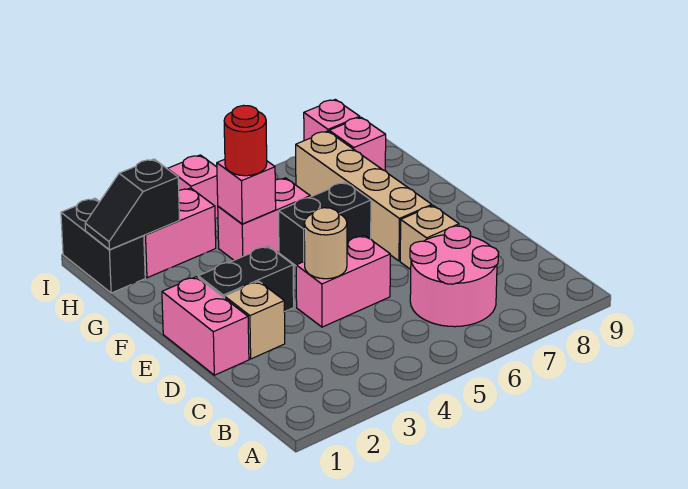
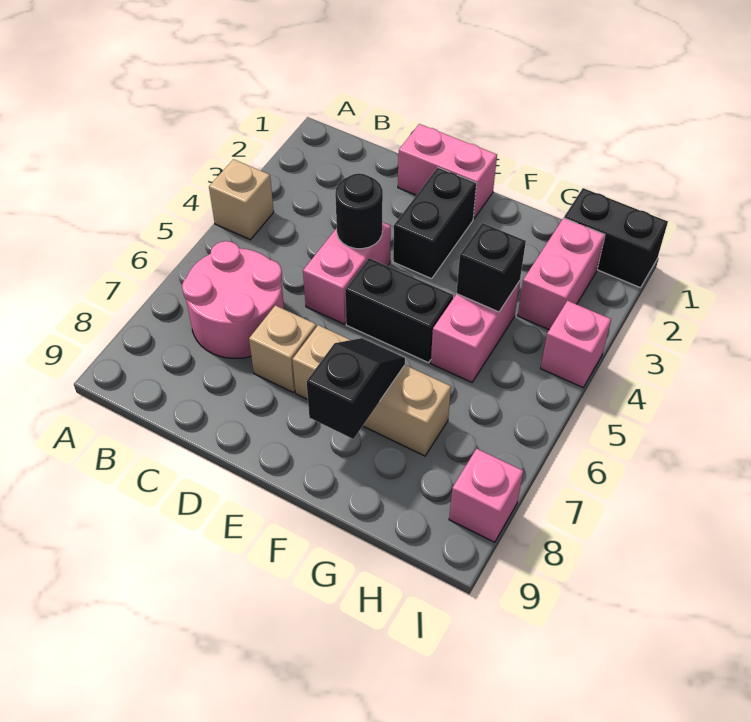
tan 1x1 brick [225,281,285,359] -> tan 1x1 brick moved to [209,159,274,240]
tan 1x1 round brick [304,208,347,279] -> black 1x1 round brick [335,173,383,249]
tan 1x4 brick [296,131,432,261] -> tan 1x3 brick [292,325,451,456]
black 1x2 brick [279,182,371,266] -> black 1x2 brick turned to [345,258,453,363]
pink 1x1 brick [217,159,276,224] -> black 1x1 brick [457,223,526,312]
red 1x1 round brick [224,105,267,176] -> none
black 1x2 slope [85,159,179,250] -> black 1x2 slope moved to [306,338,405,439]
pink 1x1 brick [329,117,386,171] -> none

